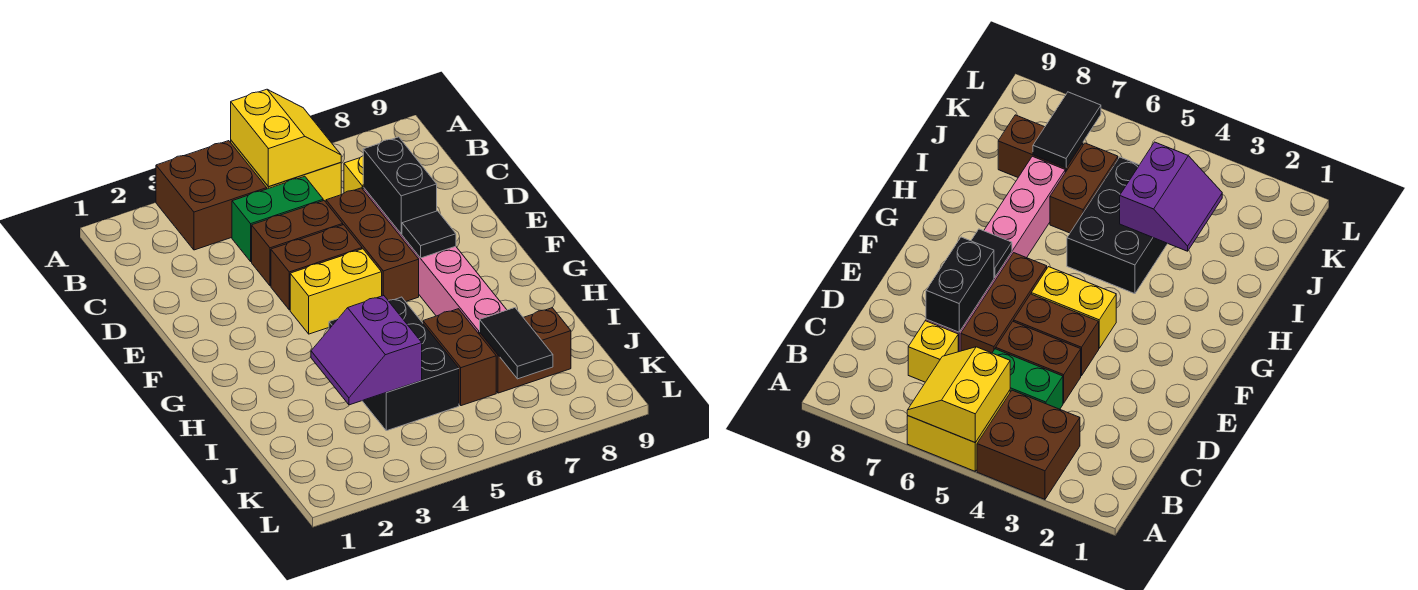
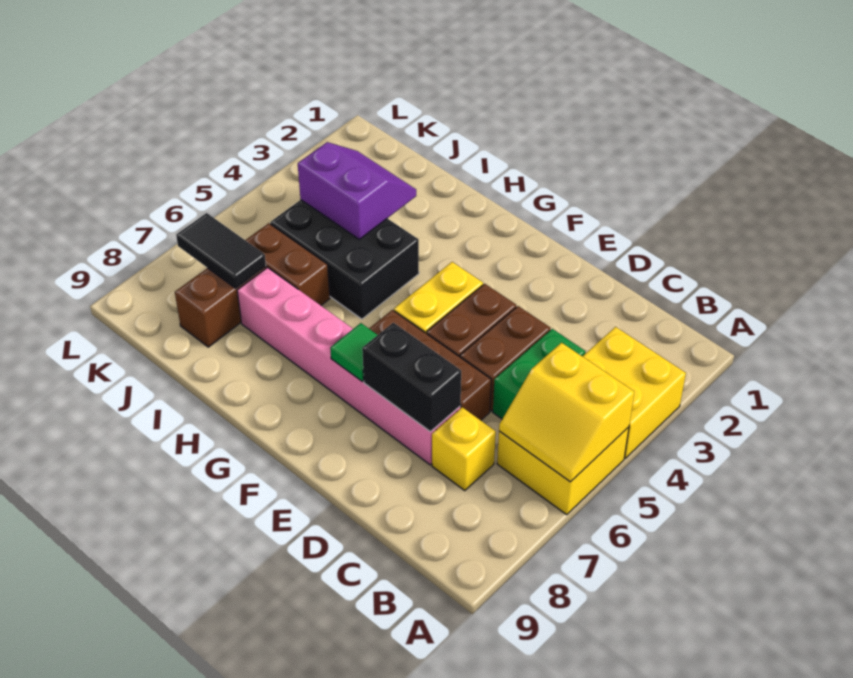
brown 2x2 brick [156,141,267,250] -> yellow 2x2 brick [582,327,686,458]
black 1x1 tile [402,211,456,258] -> green 1x1 tile [330,323,377,381]

